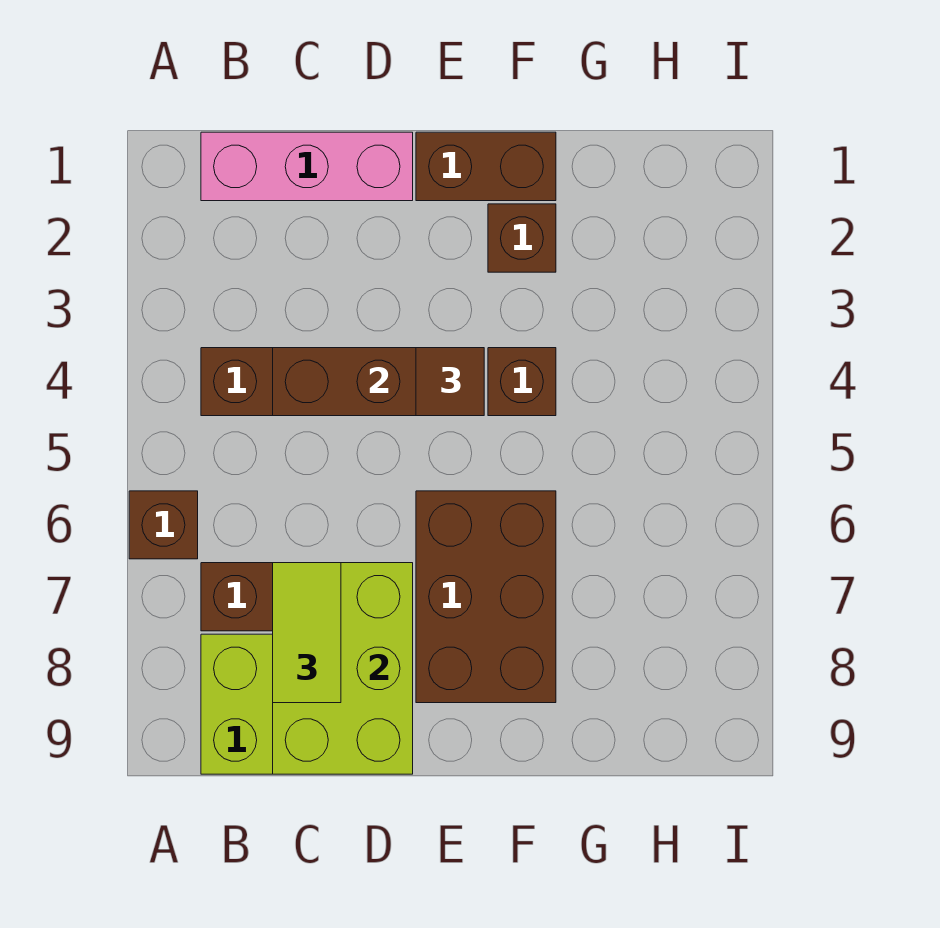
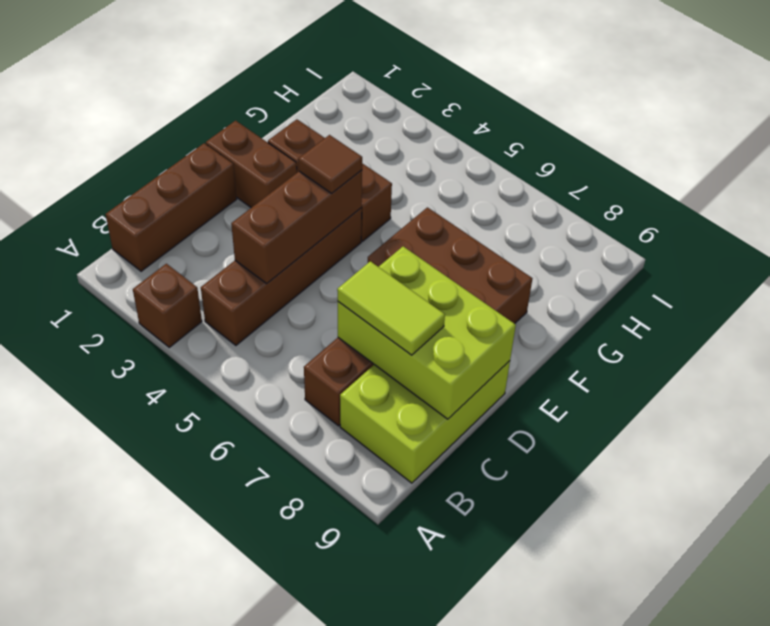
brown 1x1 brick [129,491,198,559] -> brown 1x1 brick moved to [133,264,202,347]
pink 1x3 brick [201,132,413,201] -> brown 1x3 brick [106,143,237,271]
brown 1x2 brick [416,132,556,201] -> brown 1x2 brick turned to [206,121,297,208]

